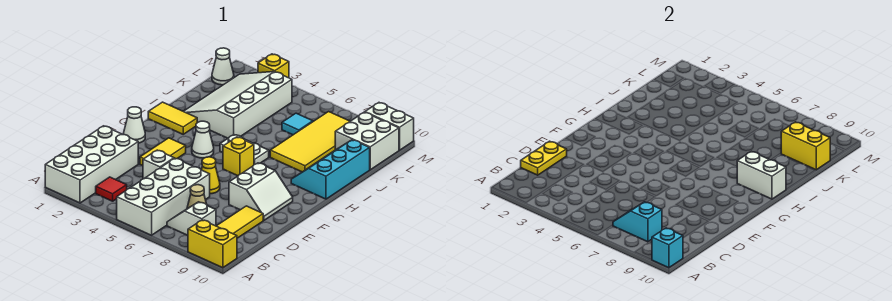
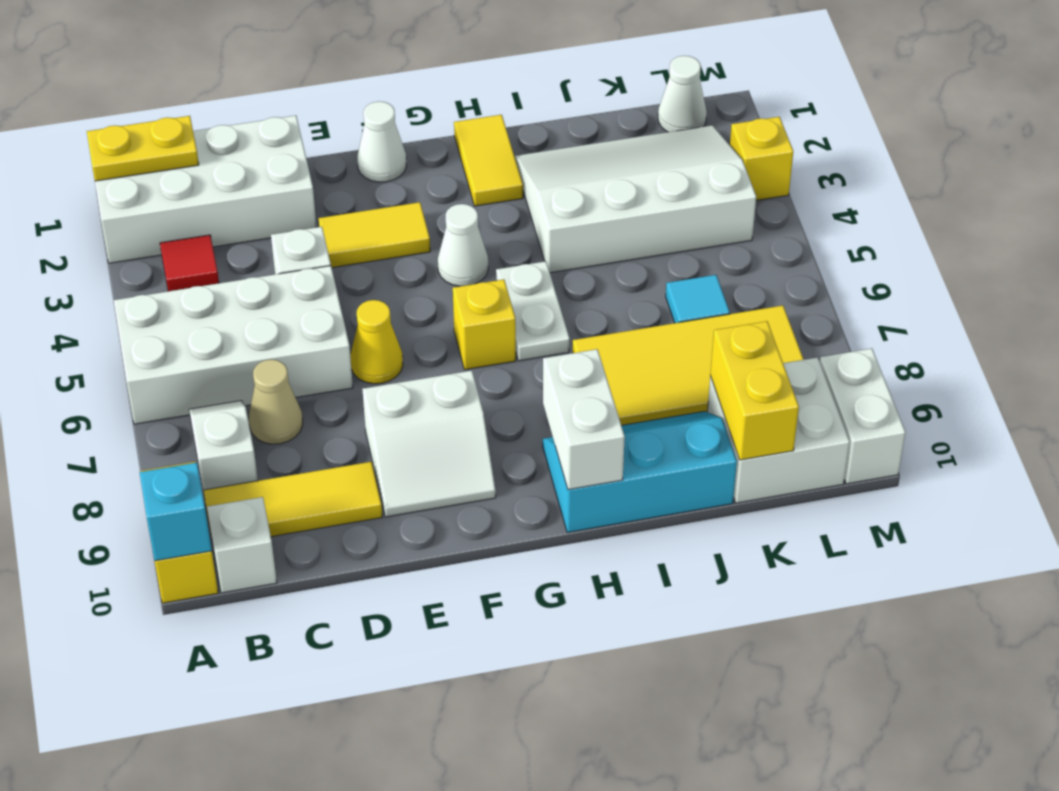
cyan 1x2 slope [613,202,662,242] -> none
none -> white 1x1 brick [207,497,277,593]
yellow 1x2 plate [521,141,567,175] -> yellow 1x2 plate moved to [87,116,199,181]

